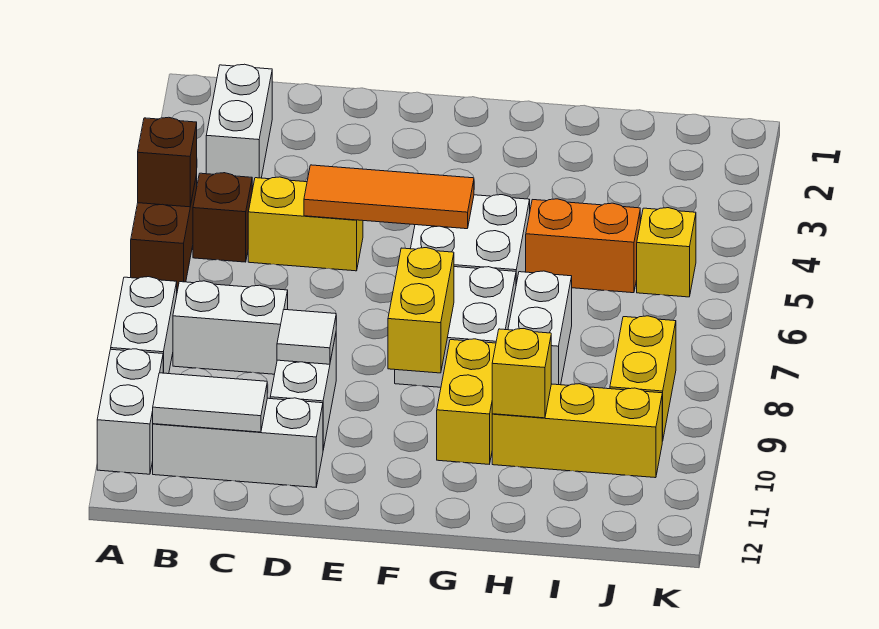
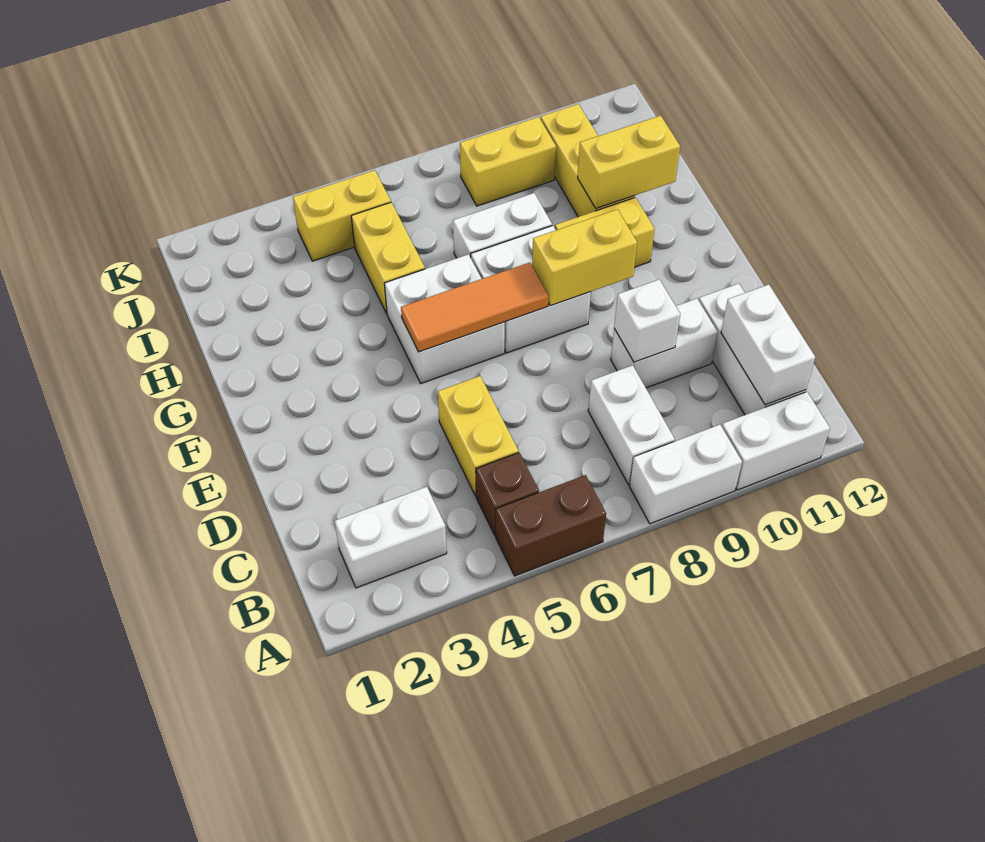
brown 1x1 brick [138,117,197,207] -> none
white 1x2 tile [153,373,267,432] -> white 1x2 brick [721,285,815,405]
orange 1x3 tile [304,165,474,229] -> orange 1x3 tile turned to [401,263,549,352]
white 1x1 tile [277,310,336,364] -> white 1x1 brick [614,279,680,362]
orange 1x2 brick [526,199,640,293] -> yellow 1x2 brick [351,202,425,313]
yellow 1x1 brick [492,329,551,418] -> yellow 1x2 brick [578,116,680,209]
yellow 1x1 brick [637,208,696,297] -> yellow 1x2 brick [293,170,391,261]

